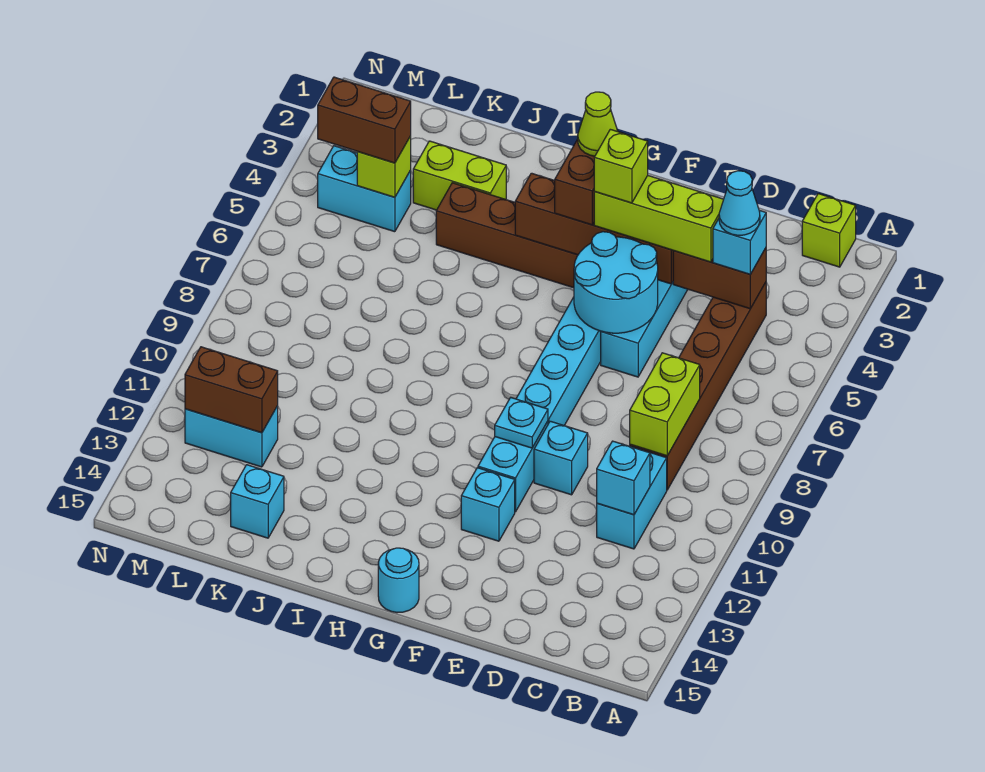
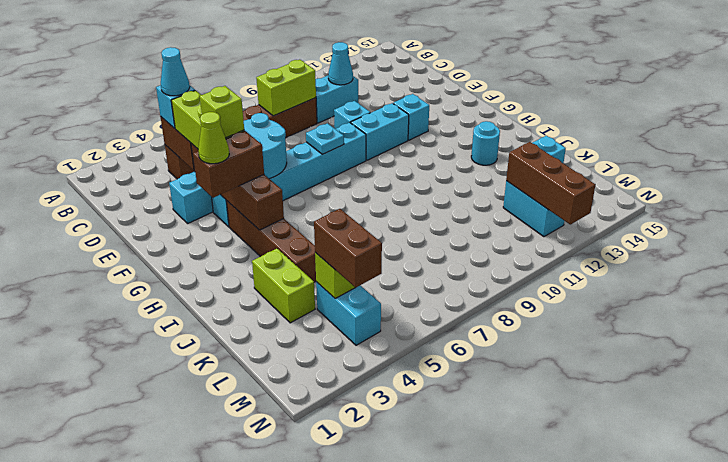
lime 1x1 brick [802,194,856,267] -> none
cyan 1x1 brick [597,441,650,515] -> cyan 1x1 cone [328,42,353,85]
cyan 1x1 plate [495,398,548,448] -> cyan 1x1 plate moved to [306,123,344,154]
cyan 1x1 round brick [378,548,419,613] -> cyan 1x1 round brick moved to [471,121,500,165]
brown 1x2 brick [185,347,278,433] -> brown 1x3 brick [506,142,596,224]

